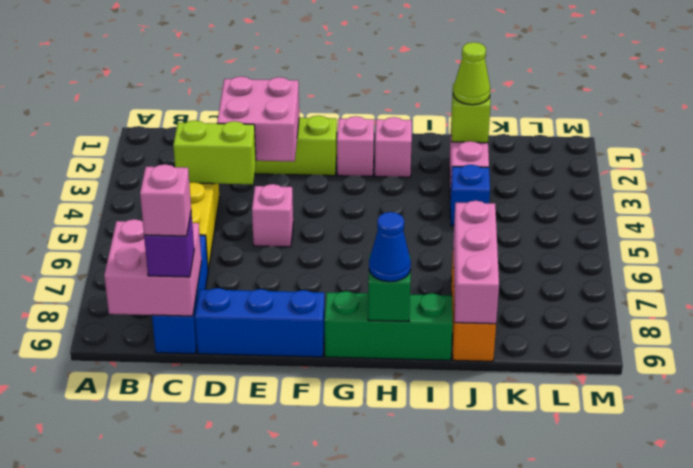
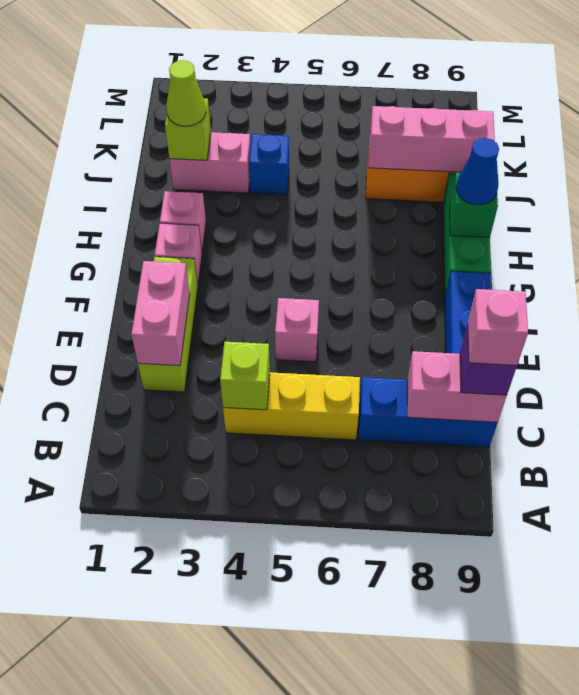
pink 2x2 brick [104,219,201,316] -> pink 1x2 brick [407,351,507,422]
lime 1x2 brick [173,120,256,184] -> lime 1x1 brick [220,342,270,410]
pink 2x2 brick [217,76,299,162] -> pink 1x2 brick [131,261,190,366]

